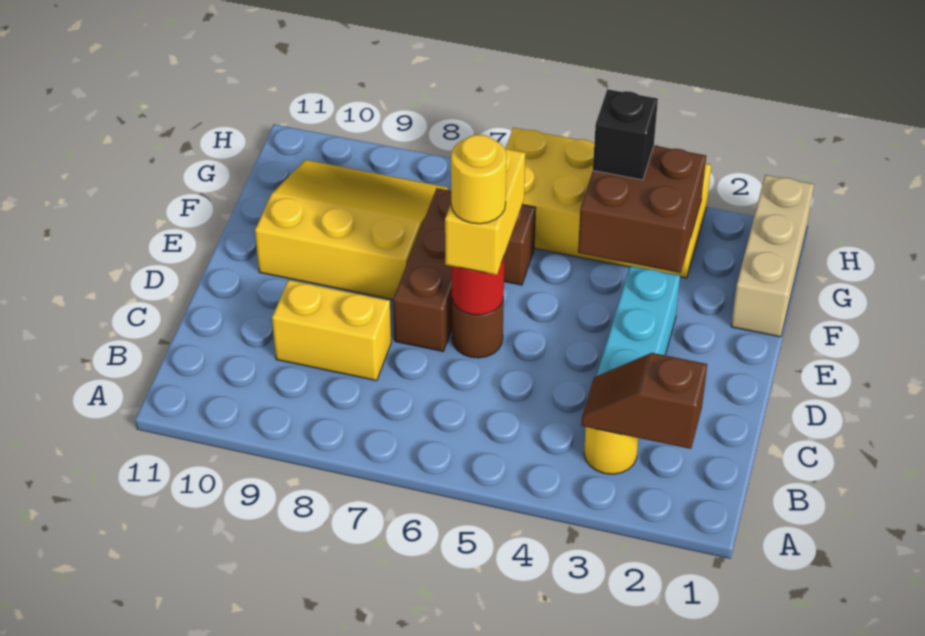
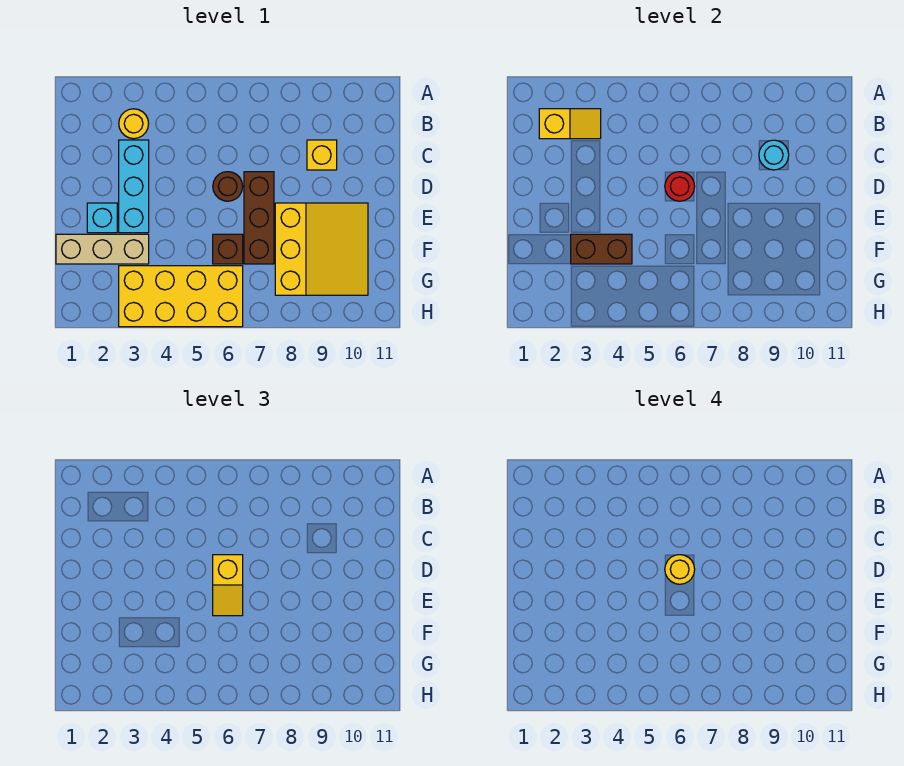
brown 1x2 slope [581,353,707,449] -> yellow 1x2 slope [539,109,601,139]
yellow 1x2 brick [272,280,391,381] -> yellow 1x1 brick [307,140,337,170]
none -> cyan 1x1 round brick [759,140,789,170]
yellow 1x2 brick [445,149,525,275] -> yellow 1x2 slope [213,555,243,616]
none -> cyan 1x1 brick [87,203,117,233]
yellow 3x3 slope [255,160,448,300] -> yellow 3x3 slope turned to [275,203,368,295]
tan 1x3 brick [731,175,814,337] -> tan 1x3 brick turned to [56,234,149,264]
brown 2x2 brick [578,146,706,273] -> brown 1x2 brick [571,234,632,264]
black 1x1 brick [593,89,658,180] -> none

